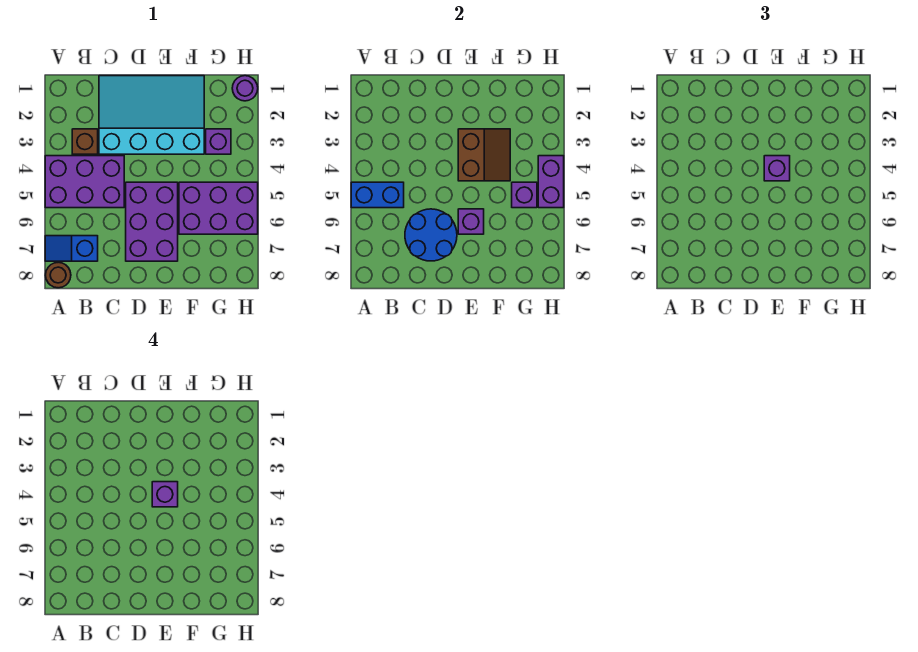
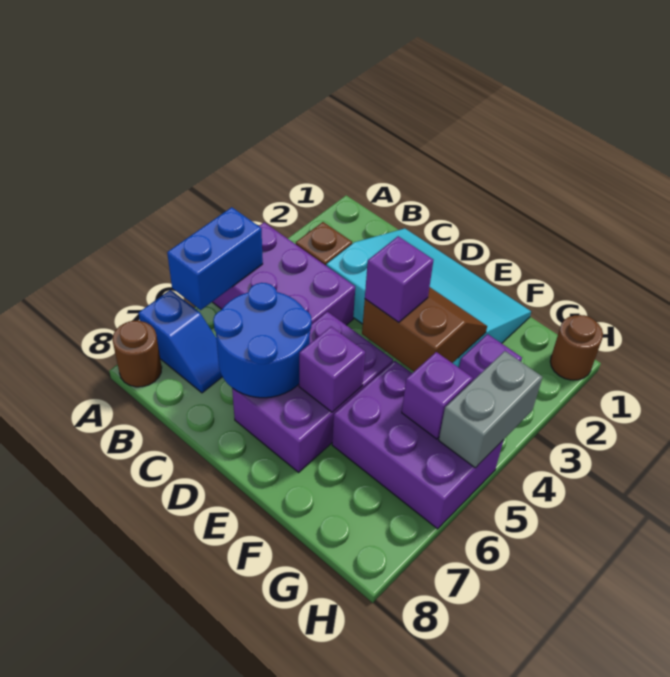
blue 1x2 brick [351,182,404,208] -> blue 1x2 brick turned to [167,207,263,310]
blue 1x2 slope [45,236,98,261] -> blue 1x2 slope turned to [139,290,222,393]
brown 2x2 slope [458,129,510,181] -> brown 2x2 slope turned to [362,287,487,371]
purple 1x1 brick [152,482,178,507] -> none
purple 1x1 round brick [232,76,258,101] -> brown 1x1 round brick [550,315,603,380]
purple 1x2 brick [538,156,564,208] -> grey 1x2 brick [439,351,542,468]

